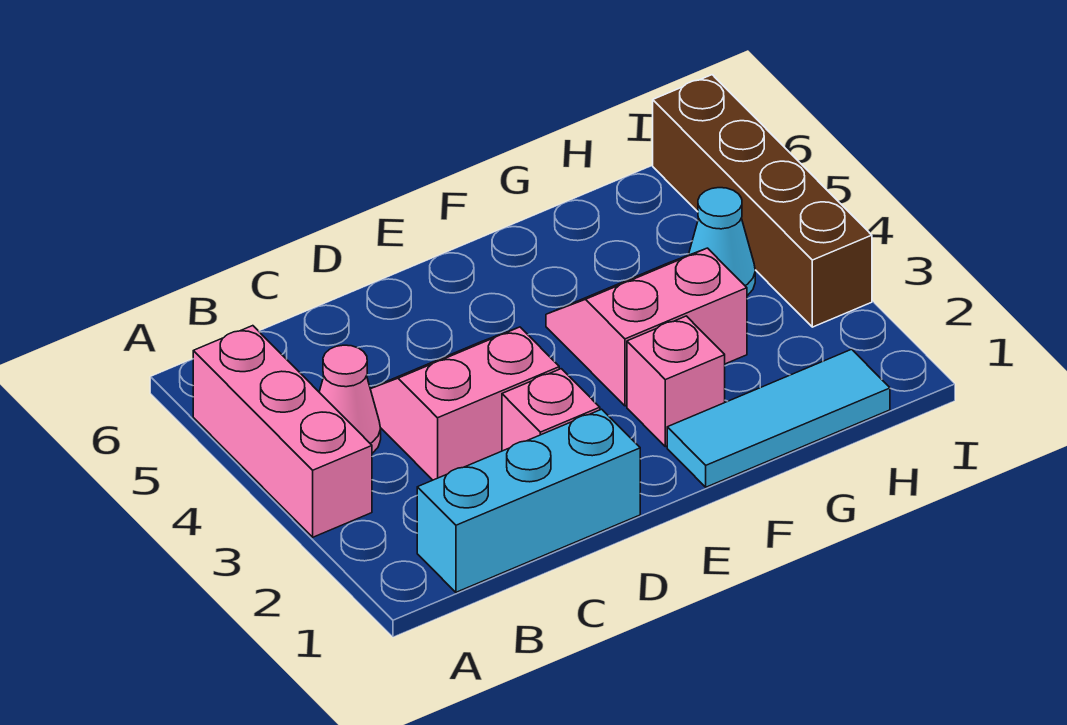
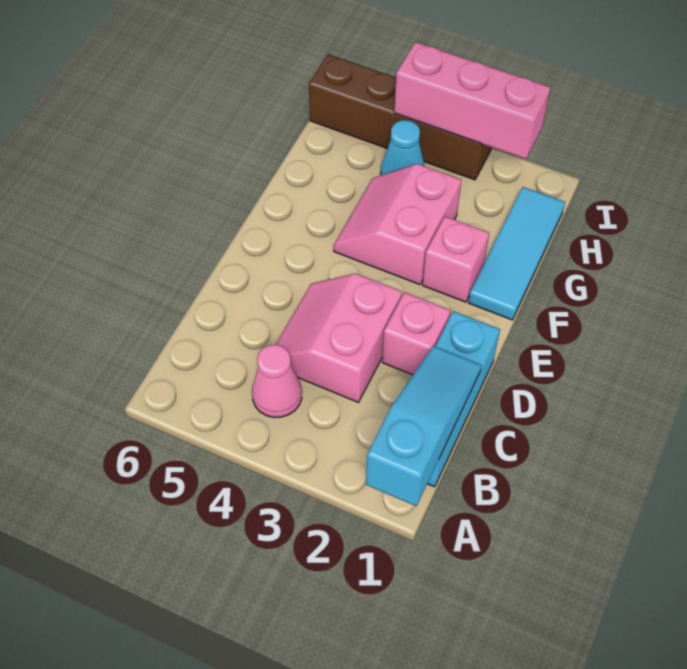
none -> cyan 1x3 slope [366,346,481,506]
pink 1x3 brick [193,326,372,537] -> pink 1x3 brick moved to [394,42,551,159]

